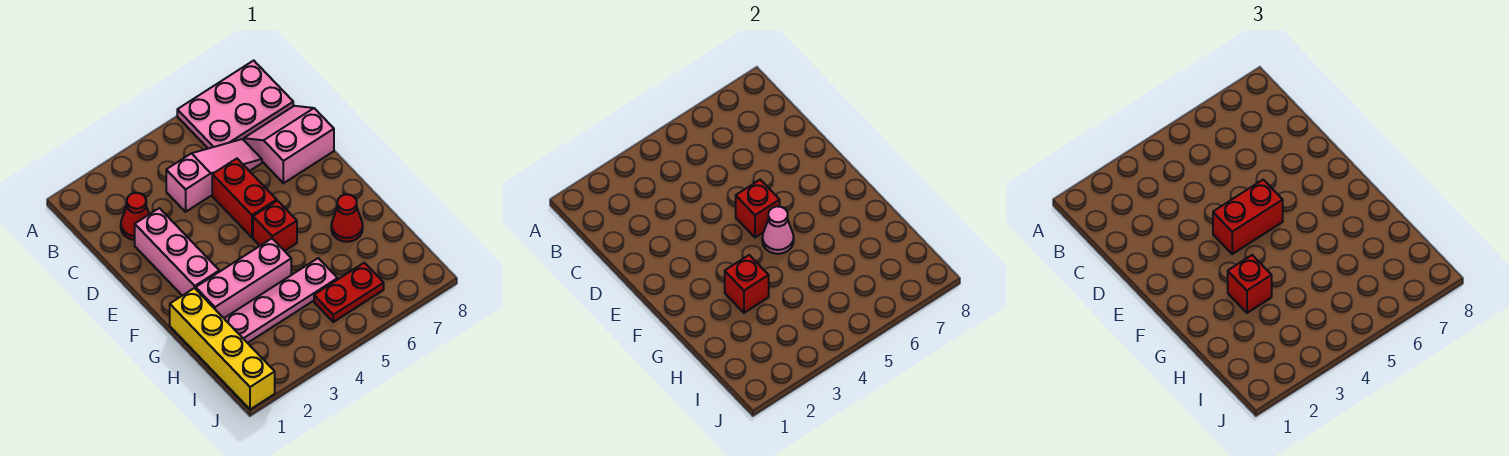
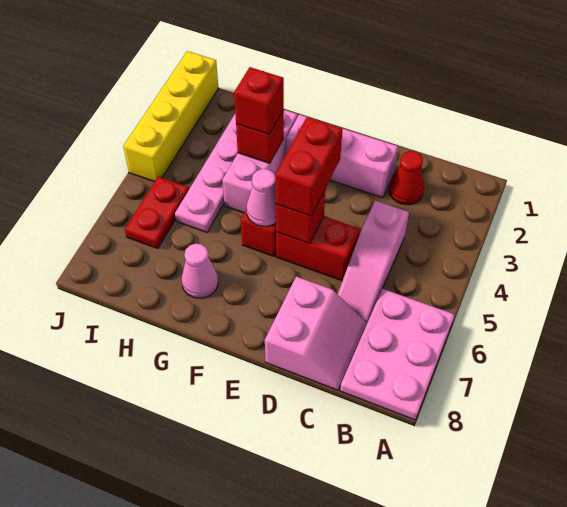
yellow 1x4 brick [170,288,275,409] -> yellow 1x4 brick turned to [123,51,218,182]
red 1x1 cone [331,194,363,242] -> pink 1x1 cone [182,244,218,298]

